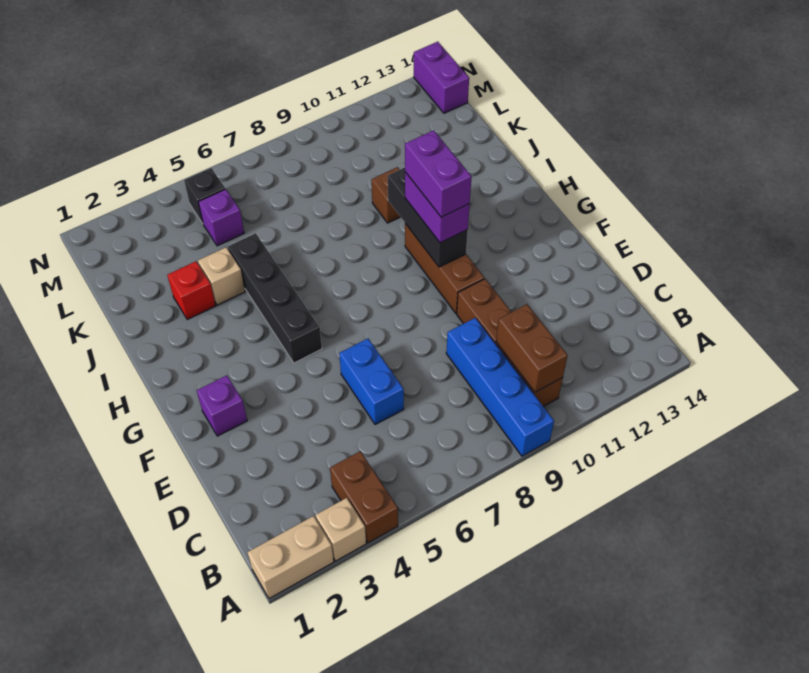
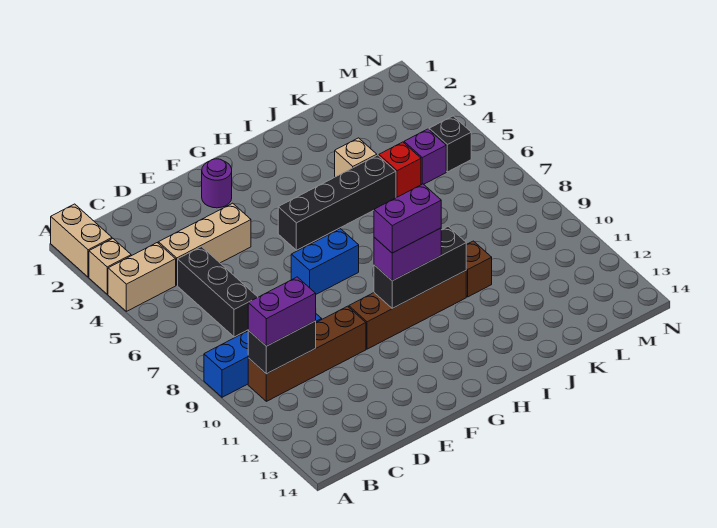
brown 1x2 brick [330,451,398,543] -> tan 1x2 brick [108,243,176,311]
brown 1x2 brick [496,304,568,392] -> black 1x2 brick [248,321,316,374]
none -> tan 1x3 brick [158,203,251,285]
none -> black 1x3 brick [178,247,257,337]
blue 1x2 brick [339,339,404,425] -> blue 1x2 brick moved to [291,229,359,294]
purple 1x1 brick [197,375,247,436] -> purple 1x1 round brick [202,159,232,208]
brown 1x3 brick [405,224,484,313] -> brown 1x4 brick [349,271,466,349]
red 1x1 brick [167,261,216,320] -> red 1x1 brick moved to [379,142,421,198]
purple 1x2 brick [414,42,469,113] -> purple 1x2 brick moved to [248,277,316,346]

